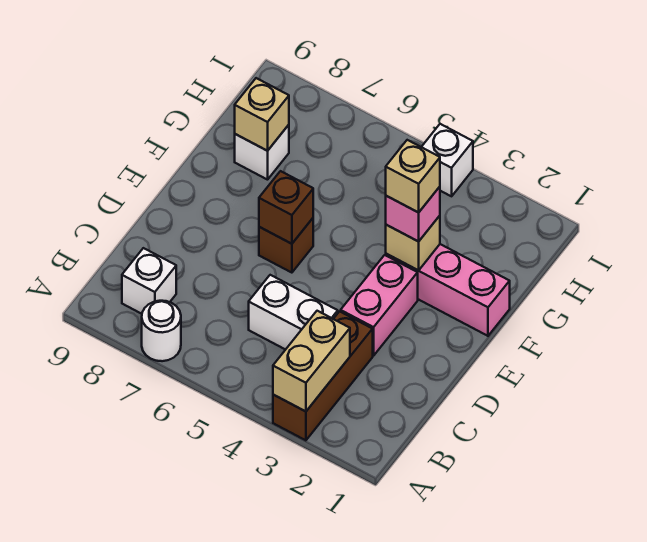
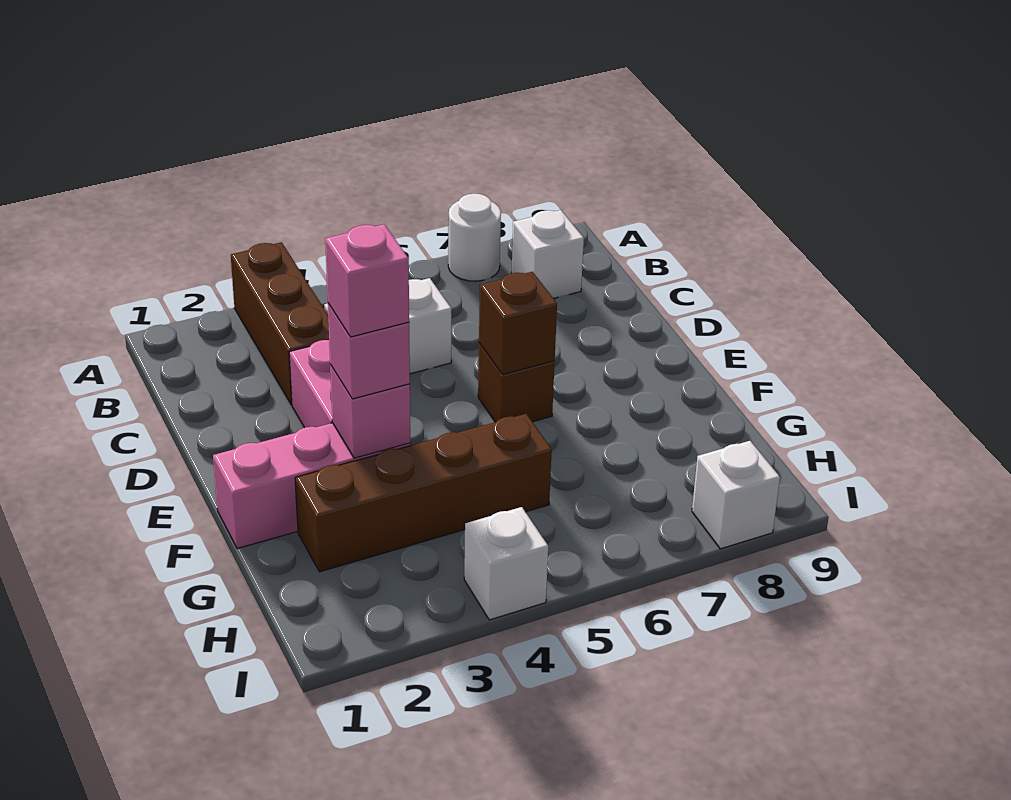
tan 1x2 brick [273,311,350,412] -> none
tan 1x1 brick [386,216,440,270] -> pink 1x1 brick [330,364,410,458]
tan 1x1 brick [386,140,440,213] -> pink 1x1 brick [325,224,409,337]
none -> brown 1x4 brick [295,414,552,572]
white 1x1 brick [235,125,289,180] -> white 1x1 brick moved to [692,441,780,549]
tan 1x1 brick [235,78,289,151] -> none

